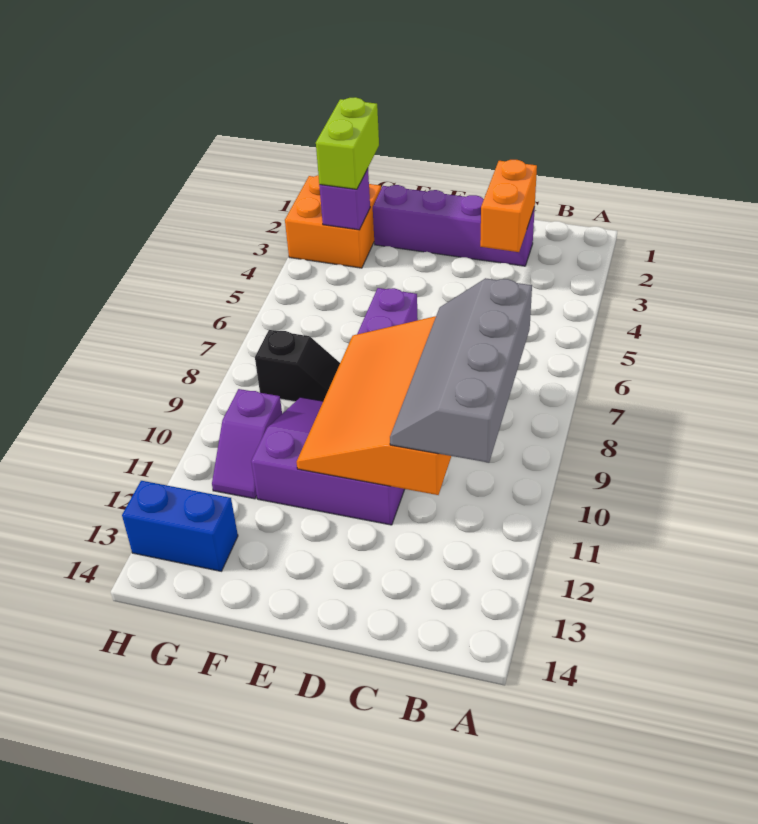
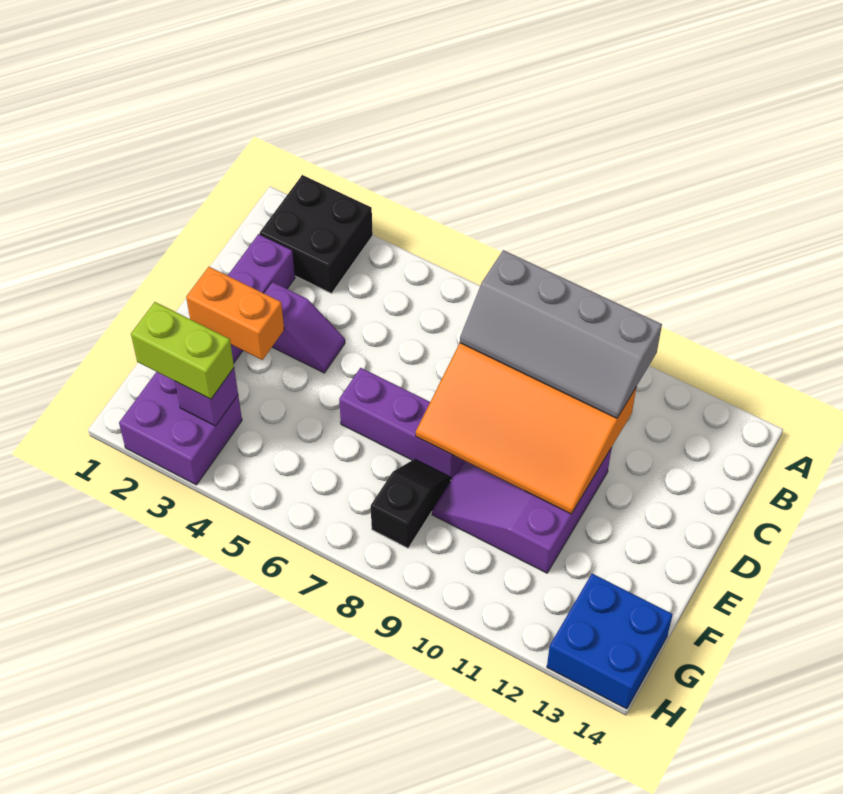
none -> black 2x2 brick [260,175,373,293]
orange 1x2 brick [480,160,537,252] -> orange 1x2 brick moved to [186,267,284,360]
orange 2x2 brick [285,175,381,268] -> purple 2x2 brick [119,372,242,485]
purple 1x2 slope [212,389,282,499] -> purple 1x2 slope moved to [264,282,345,373]
blue 1x2 brick [122,481,238,571] -> blue 2x2 brick [547,574,673,709]

